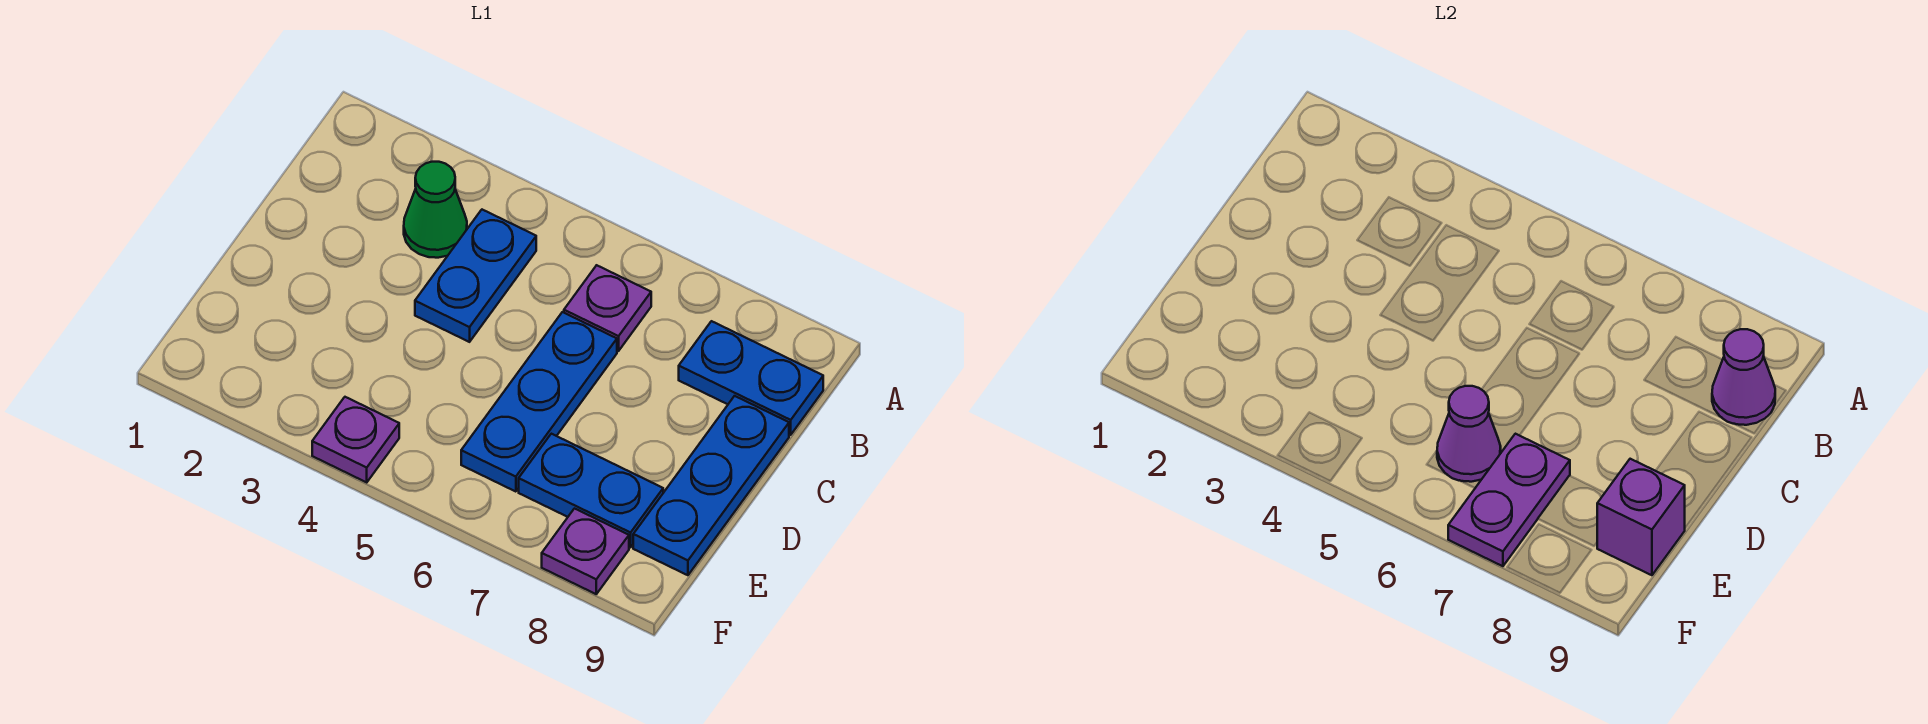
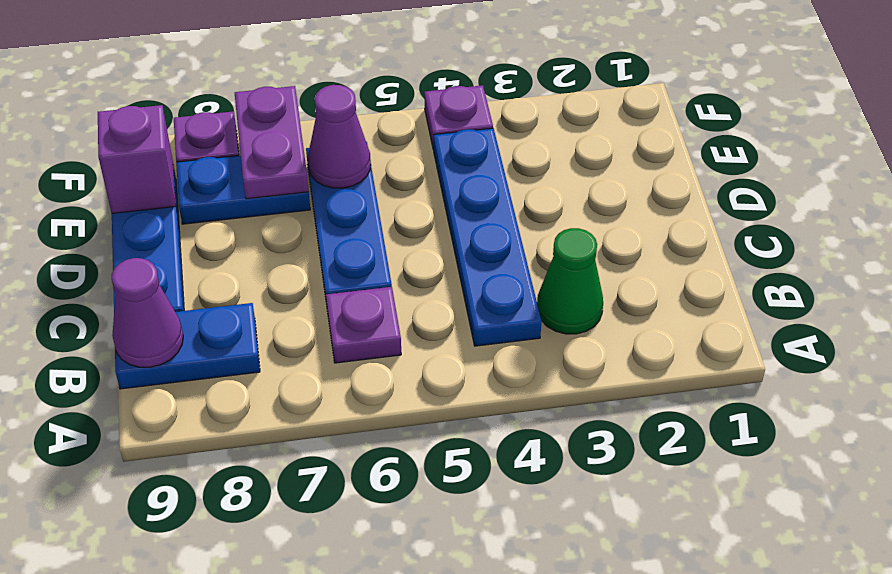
blue 1x2 plate [415,210,536,342] -> blue 1x4 plate [434,128,542,346]

